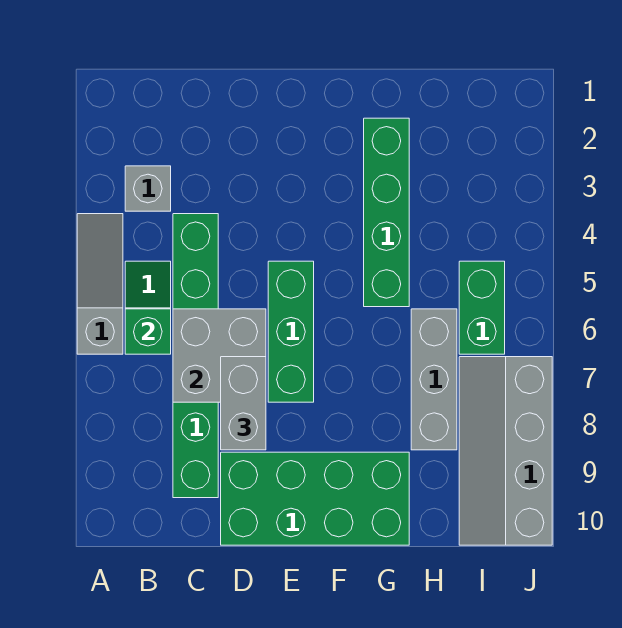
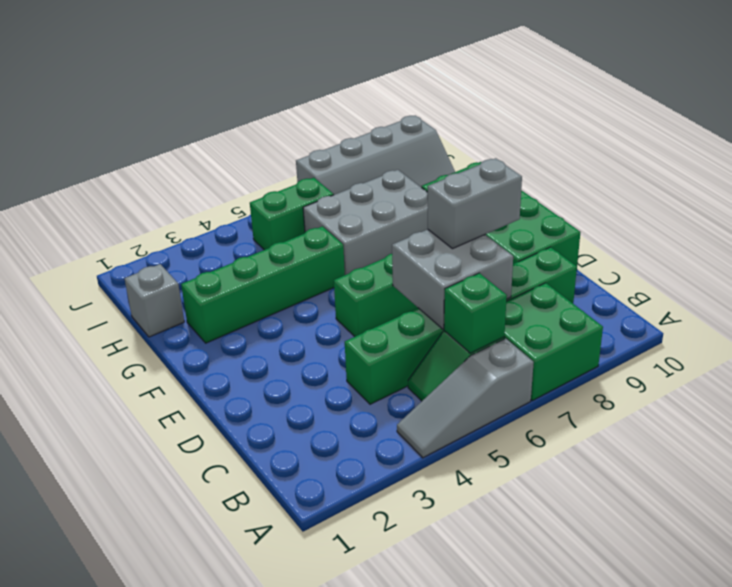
none -> green 2x2 brick [504,283,603,401]
grey 1x1 brick [125,166,171,211] -> grey 1x1 brick moved to [124,264,184,337]
grey 1x3 brick [411,309,457,450] -> grey 2x3 brick [303,170,428,275]

